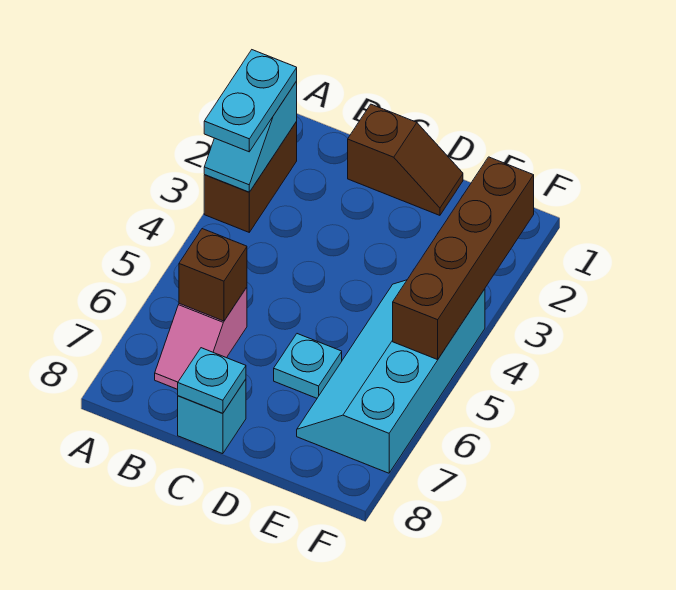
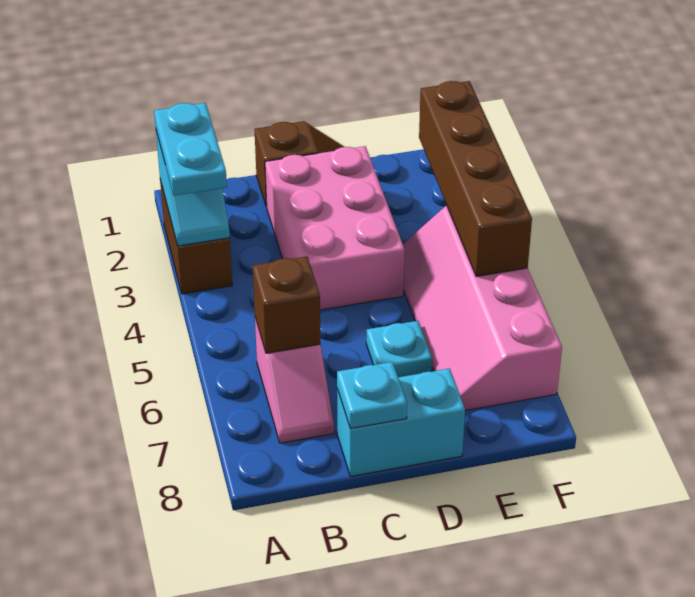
none -> pink 2x3 brick [265,146,405,310]
cyan 1x1 brick [178,379,246,454] -> cyan 1x2 brick [337,368,465,476]
cyan 2x4 slope [297,280,485,473] -> pink 2x4 slope [403,206,562,411]

